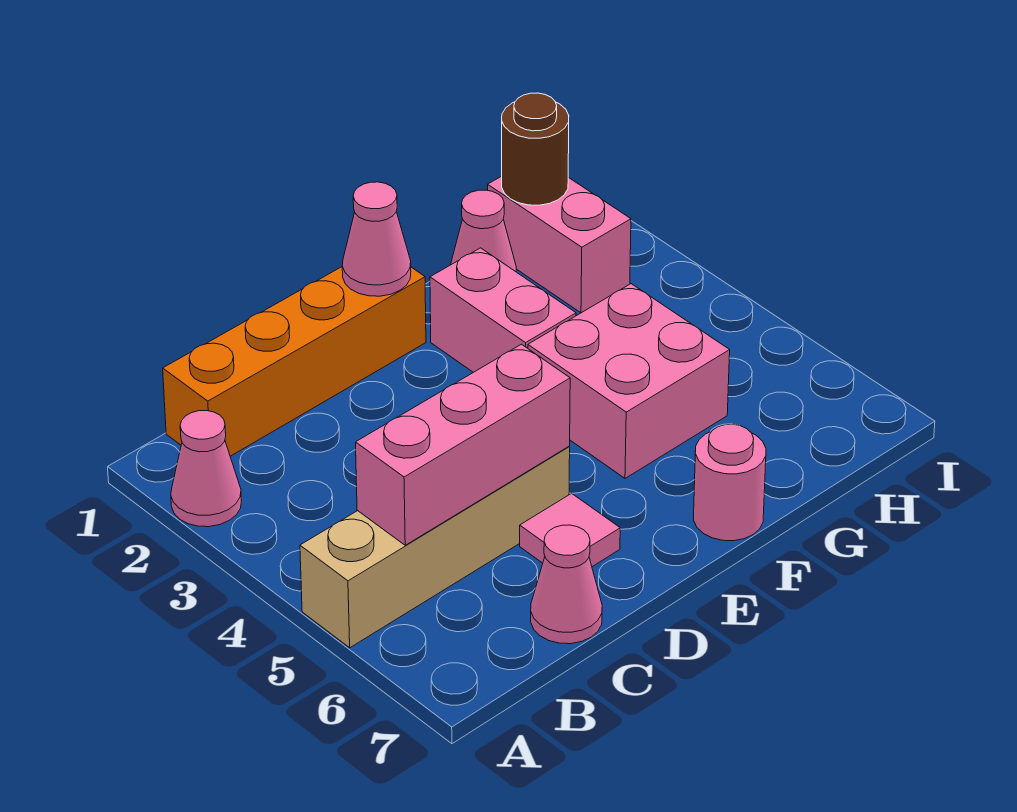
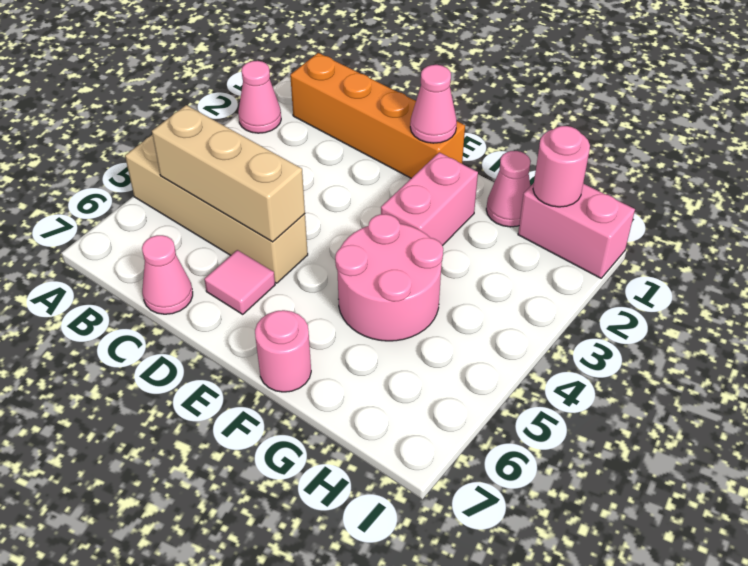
pink 1x3 brick [356,344,570,545] -> tan 1x3 brick [152,105,305,242]
pink 2x2 brick [528,284,730,478] -> pink 2x2 round brick [335,214,443,341]
pink 1x2 brick [488,176,631,313] -> pink 1x2 brick turned to [518,183,635,278]
brown 1x1 round brick [502,93,569,205] -> pink 1x1 round brick [533,126,590,207]

